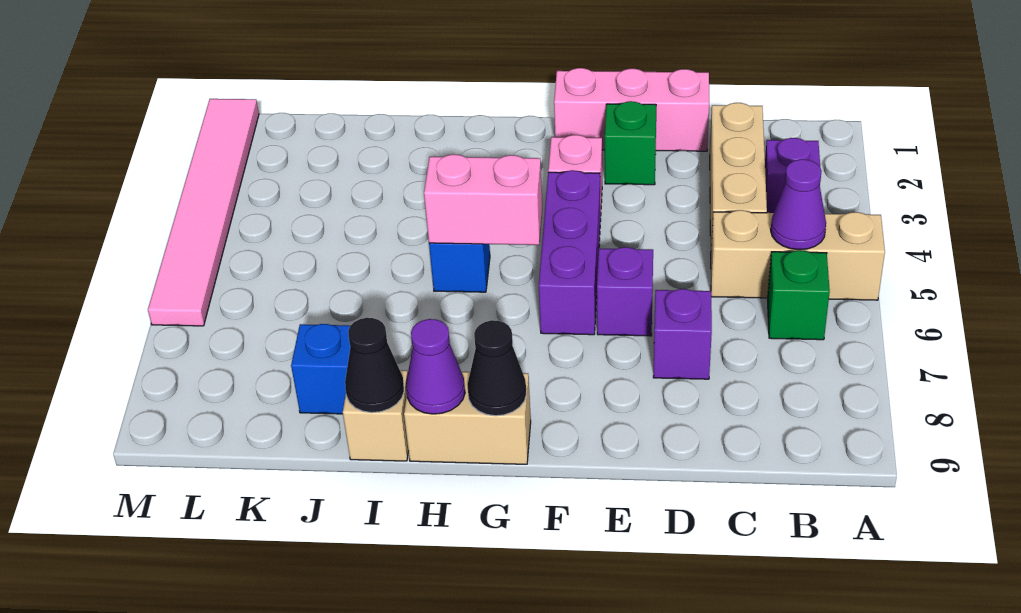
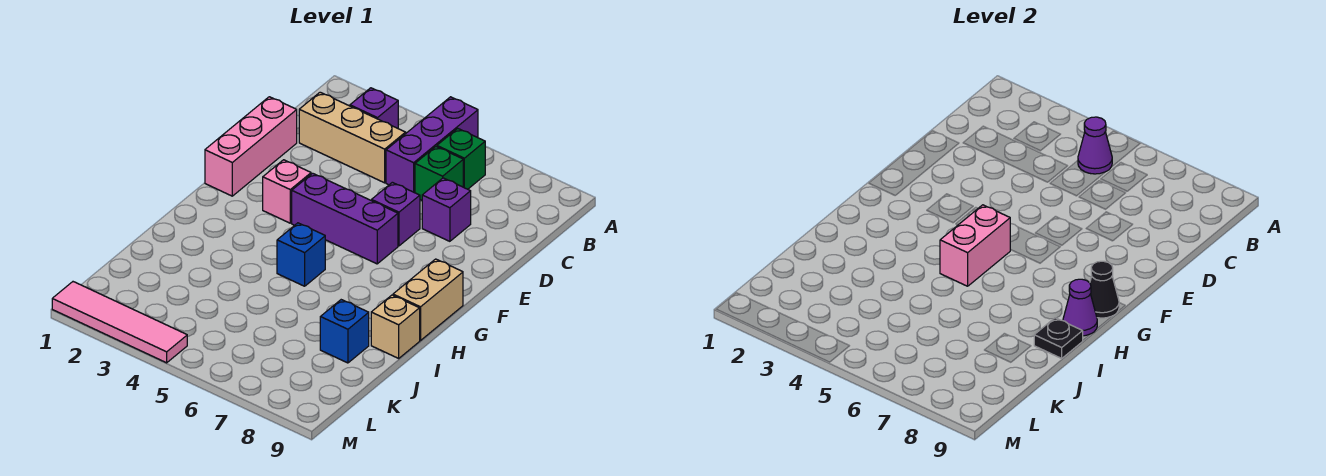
tan 1x3 brick [711,210,885,300] -> purple 1x3 brick [386,97,478,193]
green 1x1 brick [605,101,656,185] -> green 1x1 brick moved to [415,147,463,200]
black 1x1 cone [345,318,404,413] -> black 1x1 plate [1034,318,1083,358]
pink 1x6 tile [148,99,259,326] -> pink 1x4 tile [52,282,187,363]

